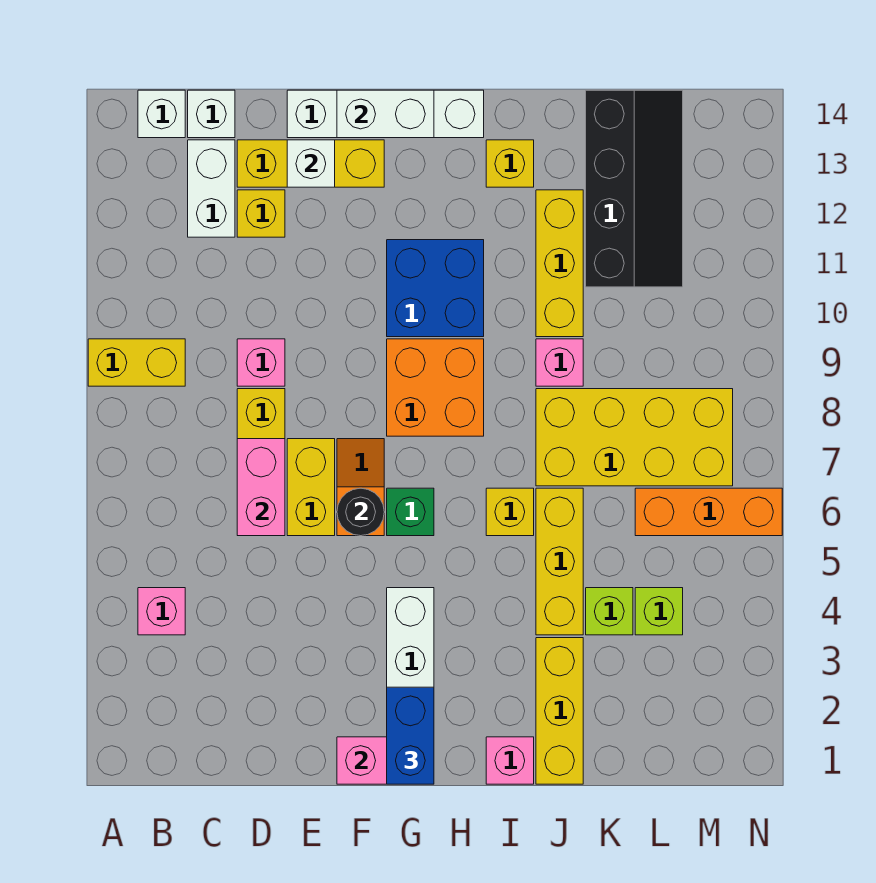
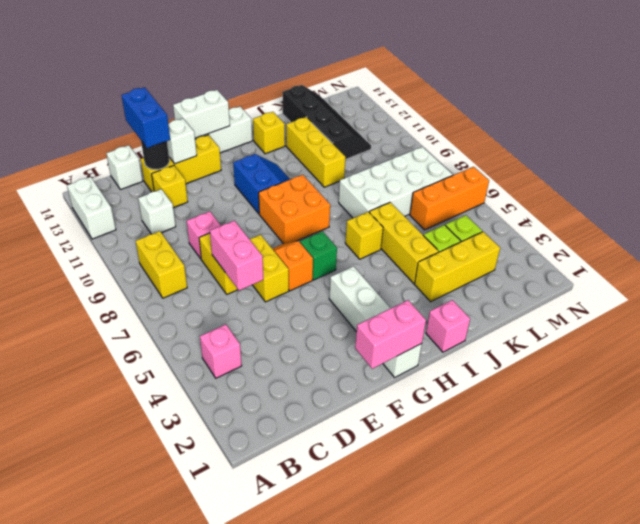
yellow 1x2 brick [88,339,185,386] -> yellow 1x2 brick turned to [136,231,187,298]
white 1x1 brick [138,90,185,138] -> white 1x1 brick moved to [138,189,176,234]
white 1x2 brick [188,140,235,237] -> white 1x2 brick moved to [67,177,116,239]
black 1x1 round brick [337,488,384,536] -> black 1x1 round brick moved to [141,141,169,169]
blue 1x2 brick [387,687,434,784] -> blue 1x2 brick moved to [122,87,170,148]
blue 2x2 brick [387,240,484,337] -> blue 2x2 slope [233,154,290,214]
yellow 1x3 brick [536,638,583,784] -> yellow 1x3 brick turned to [415,232,500,302]
yellow 2x4 brick [536,389,733,486] -> white 2x4 brick [339,147,453,218]
pink 1x1 brick [536,339,583,386] -> none

